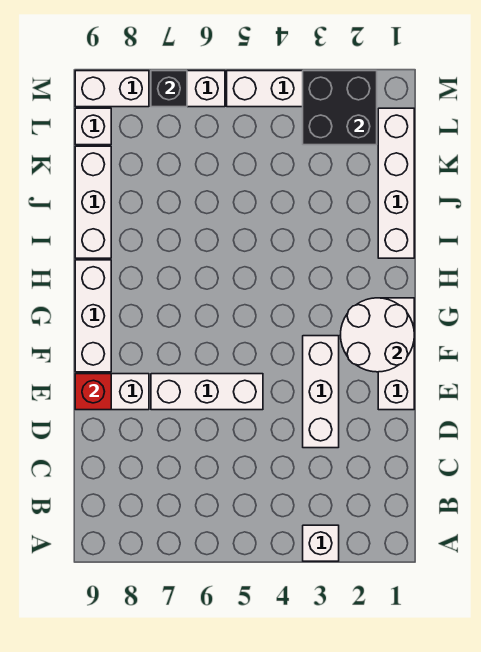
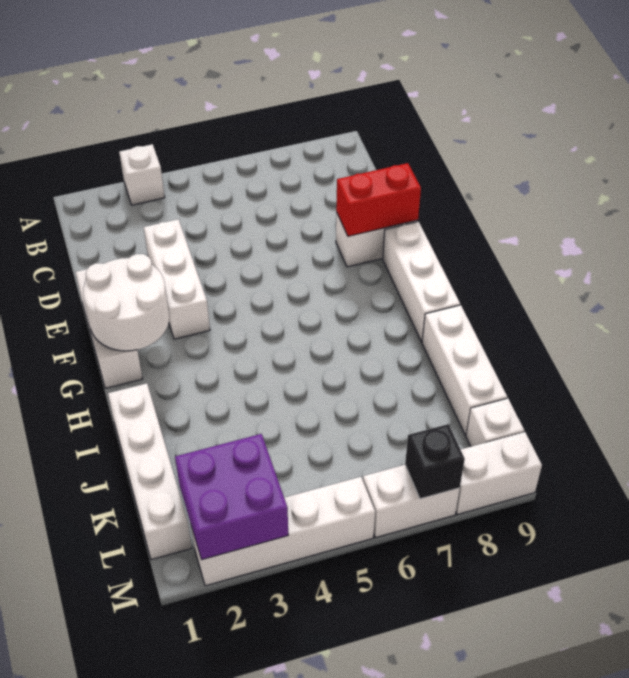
white 1x3 brick [151,374,263,410] -> none
red 1x1 brick [75,374,111,410] -> red 1x2 brick [336,163,421,236]
black 2x2 brick [303,71,377,145] -> purple 2x2 brick [175,434,288,560]

